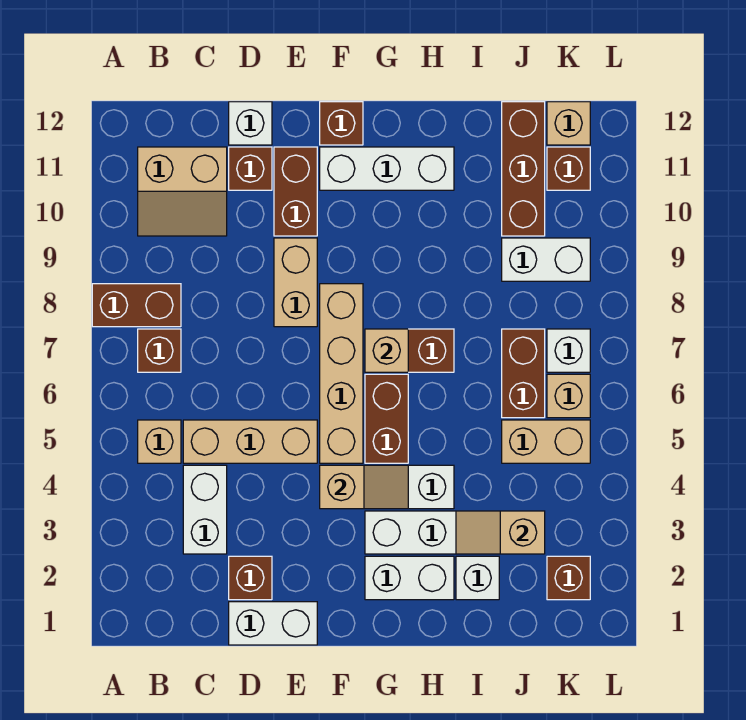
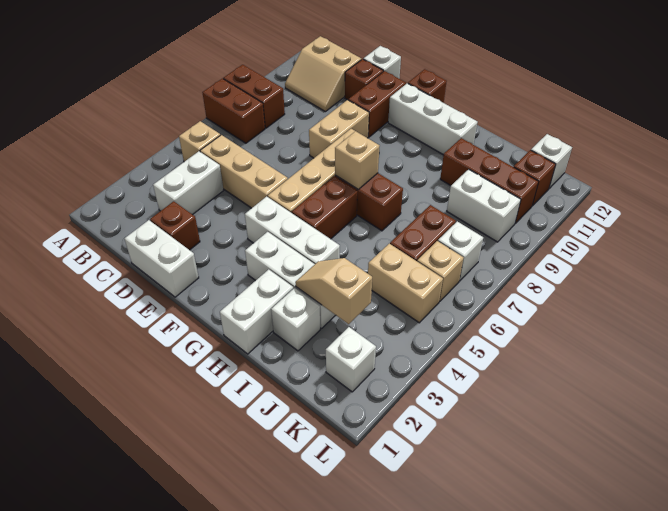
brown 1x1 brick [138,329,181,372] -> brown 1x2 brick [202,78,265,143]
tan 1x2 slope [320,465,408,509] -> none
white 1x2 brick [365,556,454,600] -> white 1x2 brick turned to [220,269,293,354]
brown 1x3 brick [502,102,545,236] -> brown 1x3 brick turned to [440,138,539,223]
brown 1x1 brick [547,556,590,600] -> white 1x1 brick [326,327,376,392]
tan 1x1 brick [547,102,590,145] -> white 1x1 brick [531,134,572,188]

